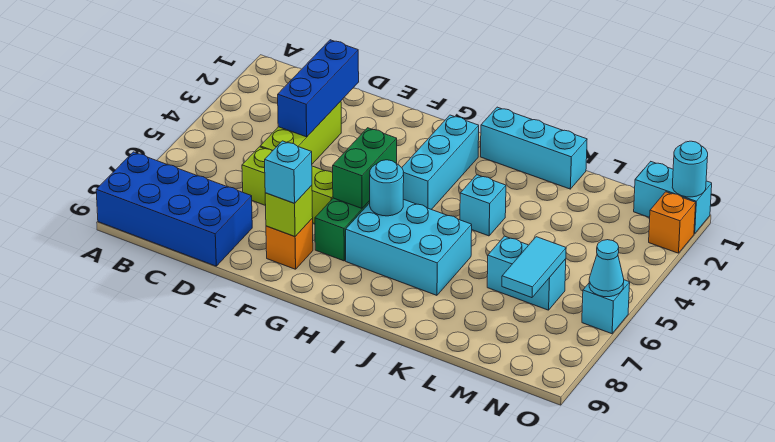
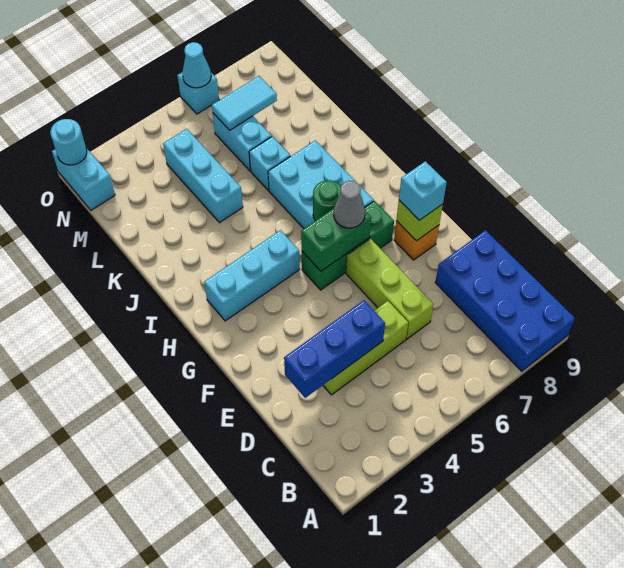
none -> grey 1x1 cone [334,181,365,228]
cyan 1x1 round brick [370,160,404,216] -> green 1x1 round brick [313,180,341,221]
cyan 1x3 brick [481,107,587,189] -> cyan 1x3 brick moved to [163,129,243,223]
cyan 1x1 brick [460,175,506,236] -> cyan 1x1 brick moved to [249,136,290,190]
orange 1x1 brick [649,192,696,253] -> none

